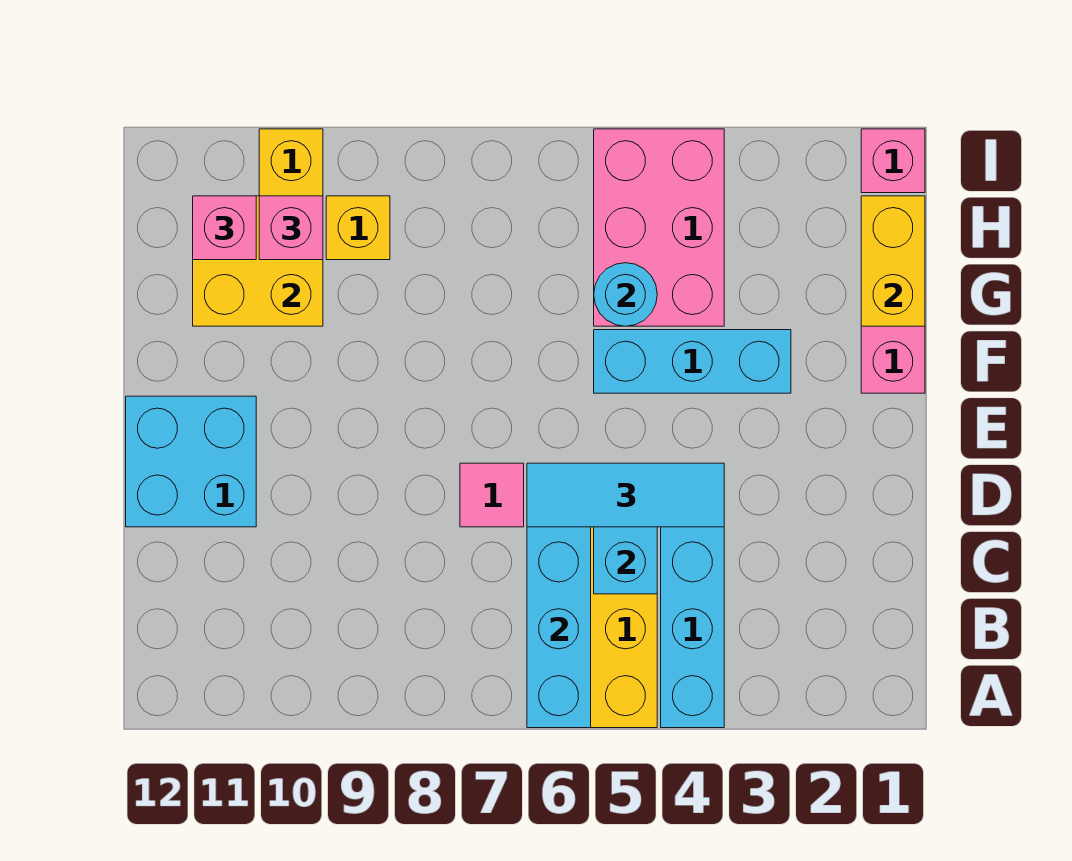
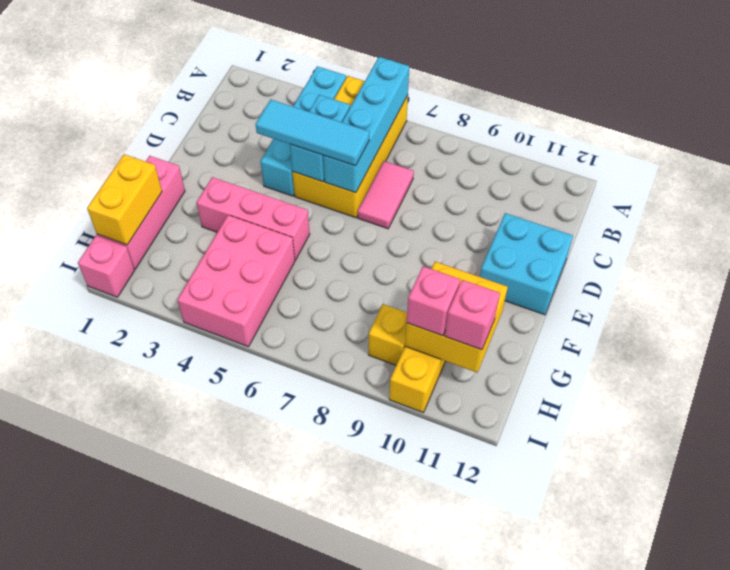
pink 1x1 tile [460,463,524,527] -> pink 1x2 tile [358,161,414,229]
cyan 1x3 brick [594,330,791,393] -> pink 1x3 brick [197,177,310,260]
cyan 1x1 round brick [594,263,657,326] -> none

